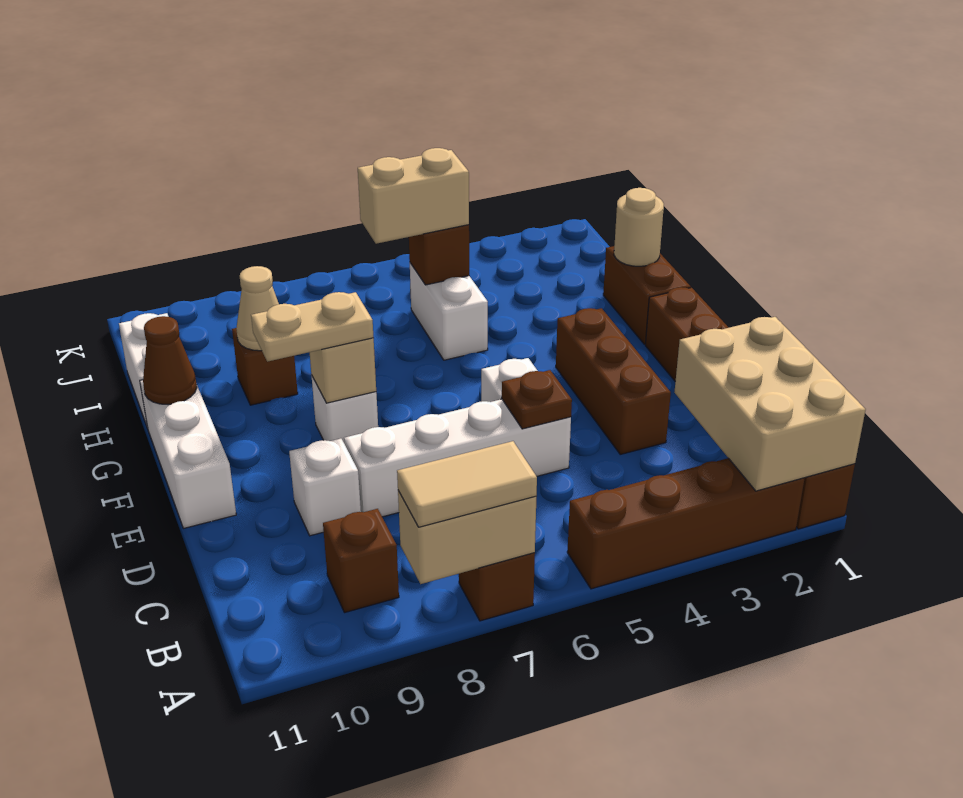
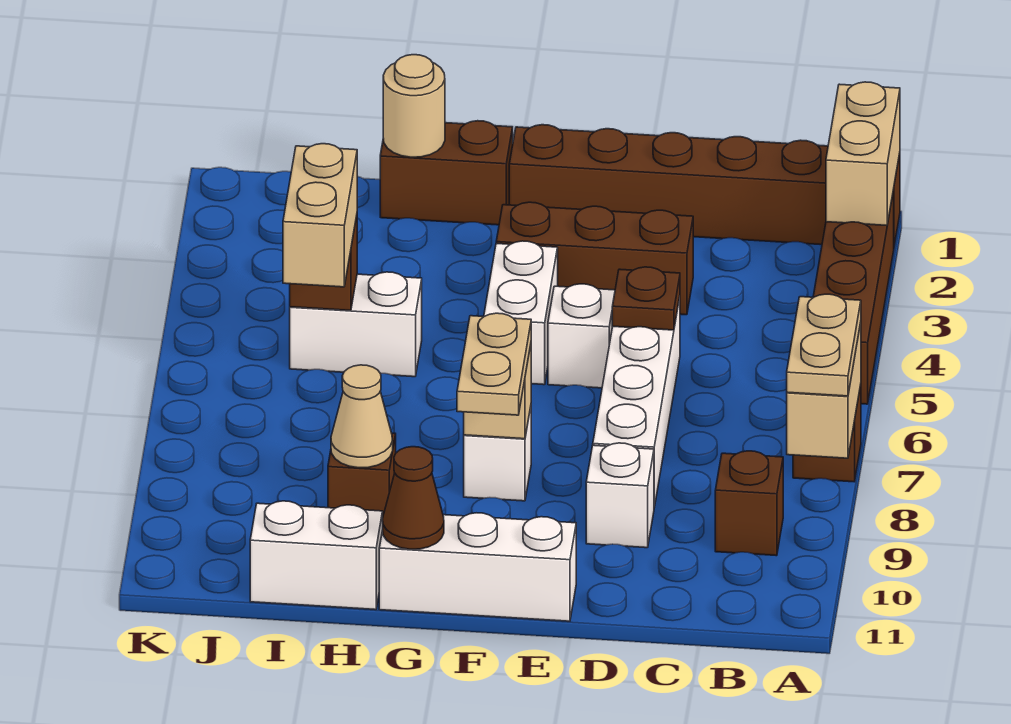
tan 2x3 brick [674,317,866,491] -> tan 1x2 brick [826,82,900,226]
tan 1x2 tile [397,441,537,527] -> tan 1x2 plate [787,294,861,396]
none -> white 1x2 brick [484,241,558,385]

